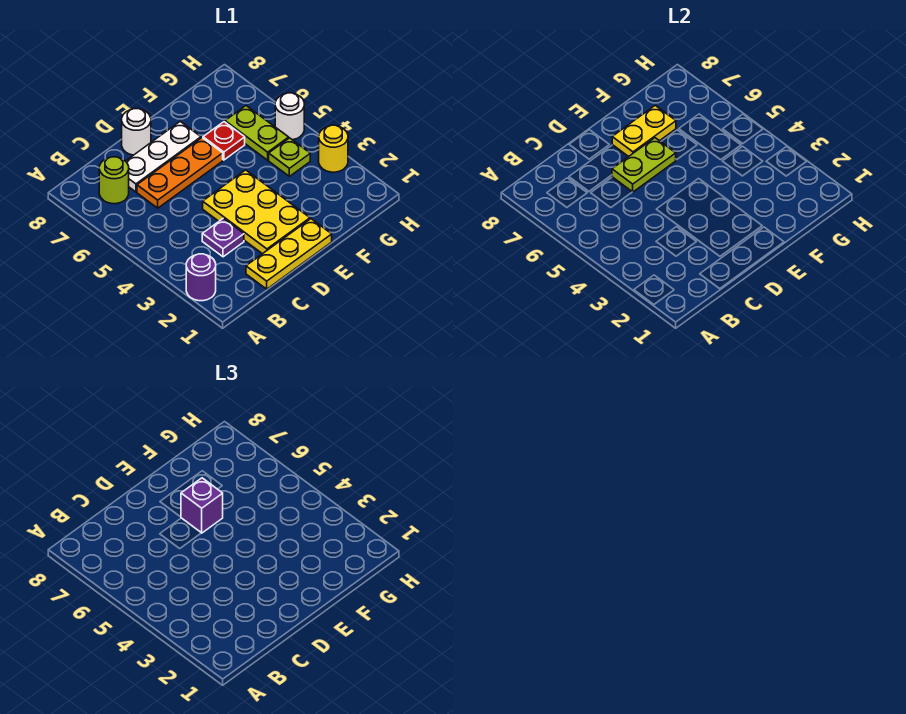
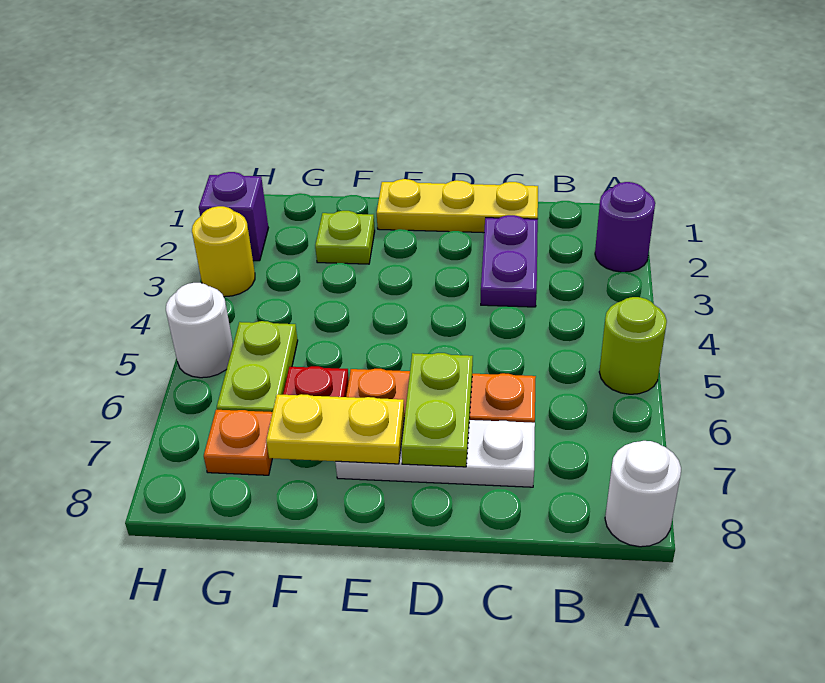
lime 1x1 round brick [99,157,129,204] -> lime 1x1 round brick moved to [599,297,667,394]
purple 1x1 plate [202,218,244,257] -> purple 1x2 plate [481,215,538,307]
yellow 2x3 plate [203,170,310,254] -> none
lime 1x2 plate [612,138,676,192] -> lime 1x2 plate turned to [401,353,473,467]
white 1x1 round brick [122,109,151,155] -> white 1x1 round brick moved to [605,441,681,547]
purple 1x1 brick [181,478,223,533] -> purple 1x1 brick moved to [199,172,268,261]
lime 1x1 plate [269,138,310,176] -> lime 1x1 plate moved to [315,211,375,264]
none -> orange 1x1 plate [204,410,273,475]

